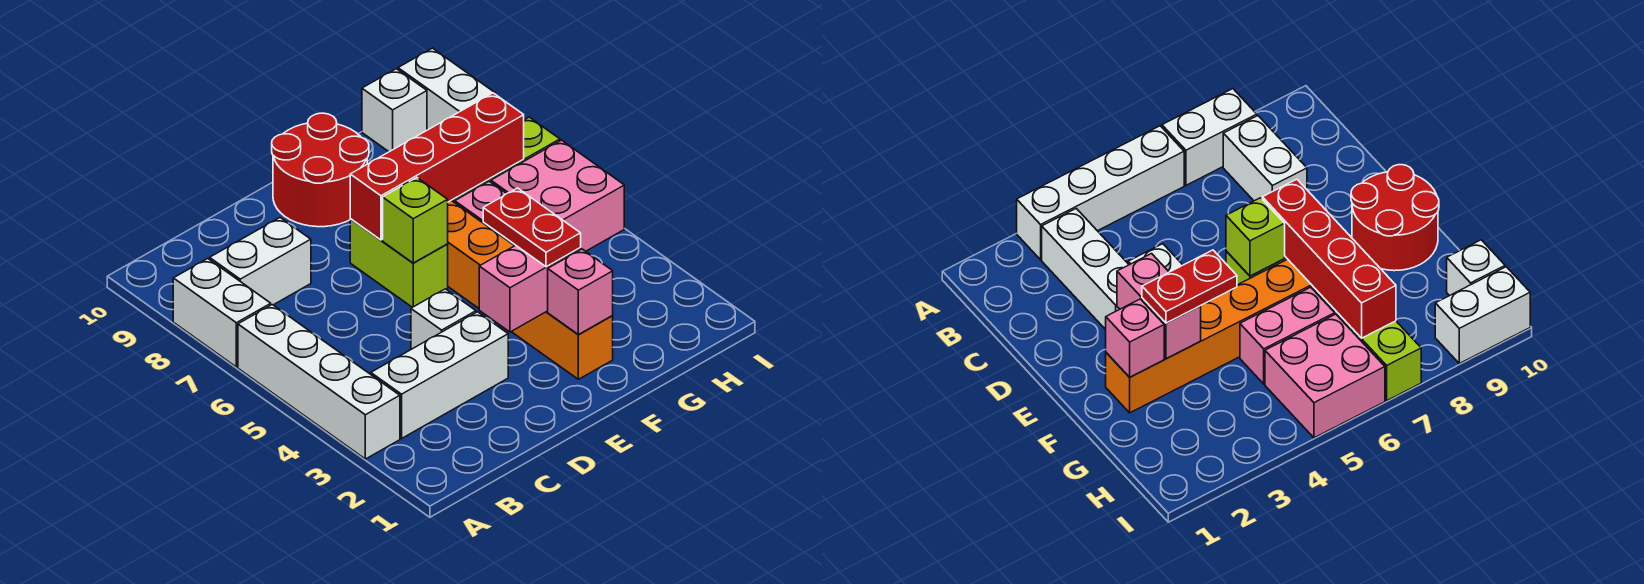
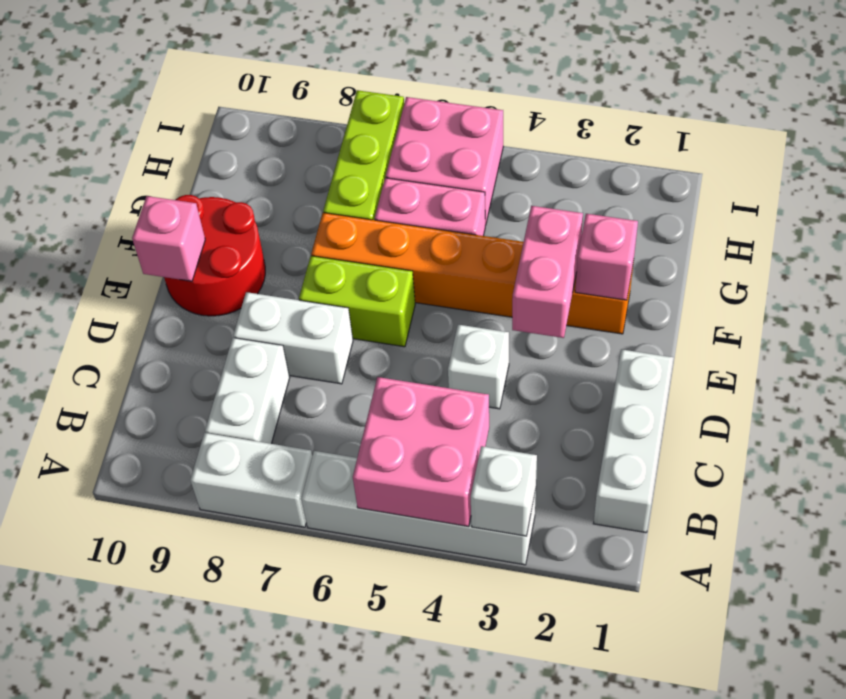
none -> pink 2x2 brick [353,377,489,527]
white 1x3 brick [371,312,508,438] -> white 1x3 brick moved to [593,349,674,533]
lime 1x1 brick [383,178,448,263] -> none
red 1x4 brick [350,93,524,240] -> none
none -> pink 1x1 brick [132,196,205,281]
red 1x2 plate [483,188,581,267] -> none
white 1x1 brick [362,69,427,152] -> white 1x1 brick moved to [471,446,537,536]
white 1x2 brick [398,48,495,130] -> white 1x2 brick moved to [233,292,353,384]

